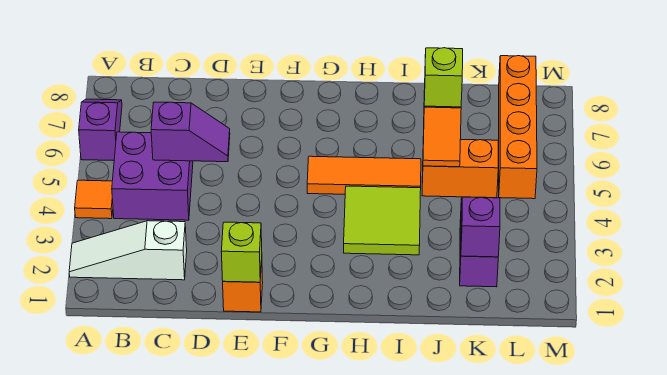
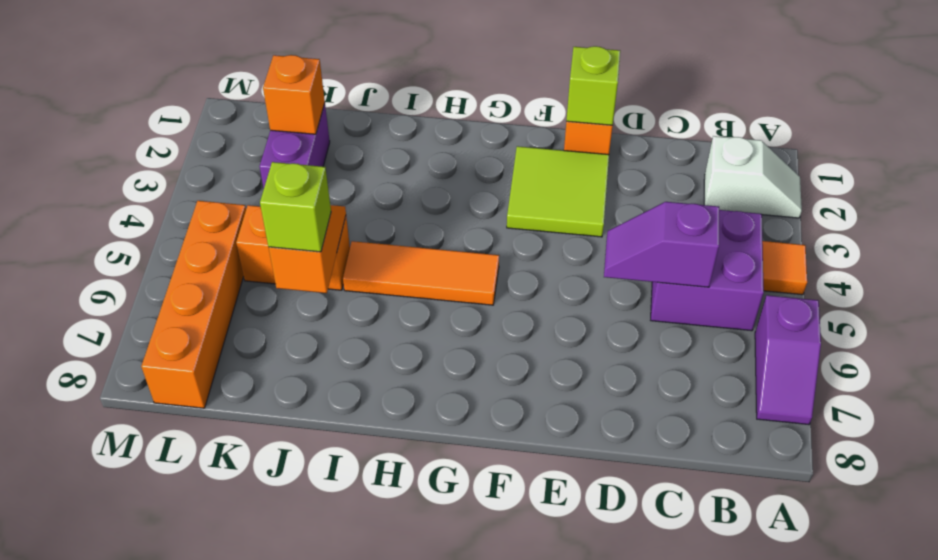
white 1x3 slope [69,221,187,280] -> white 1x2 slope [704,136,802,218]
lime 2x2 tile [344,186,421,255] -> lime 2x2 tile moved to [507,146,609,237]
purple 1x1 brick [461,197,500,257] -> orange 1x1 brick [263,55,325,134]

